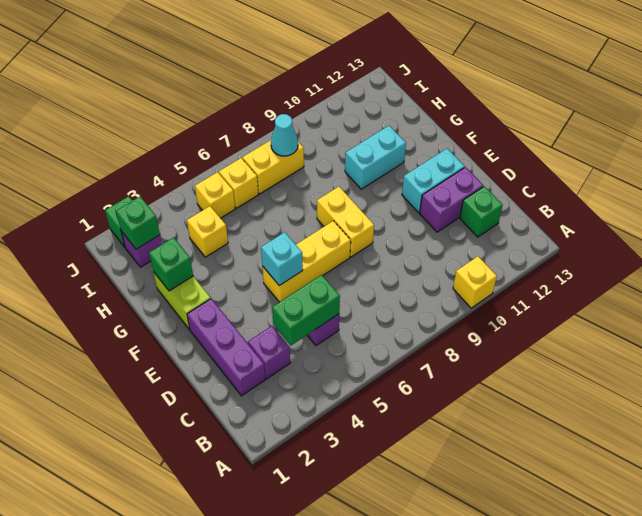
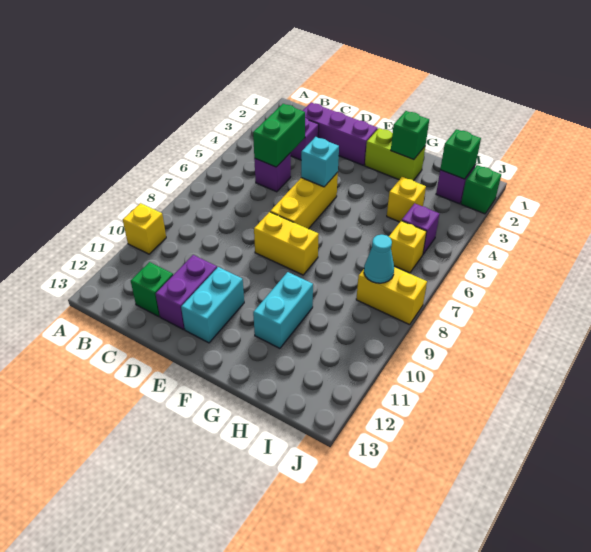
yellow 1x1 brick [195,172,235,218] -> purple 1x1 brick [402,203,439,254]
yellow 1x2 brick [242,140,304,194] -> yellow 1x2 brick turned to [356,267,427,325]

